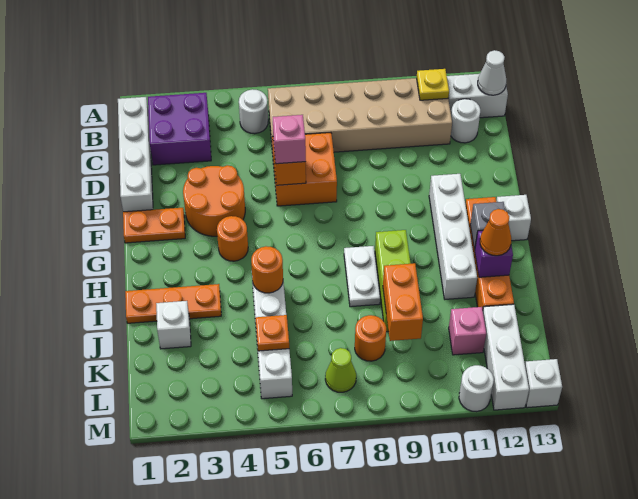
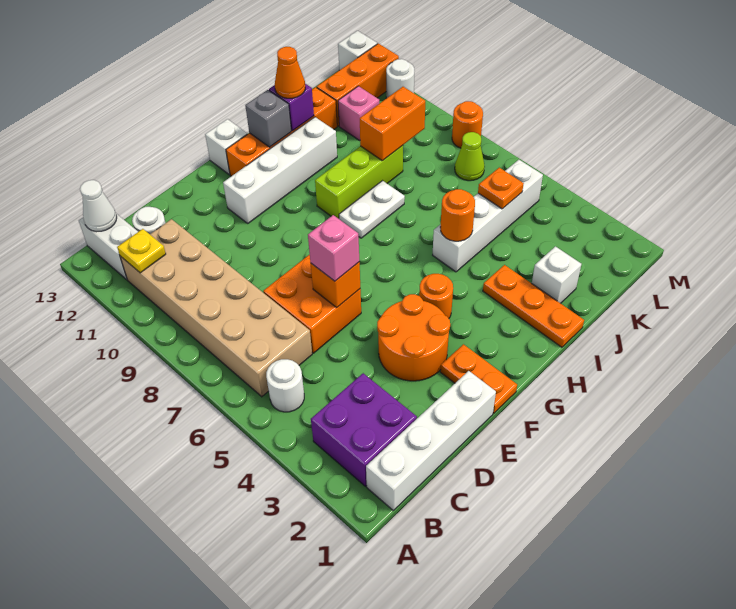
orange 1x1 round brick [355,315,386,361] -> orange 1x1 round brick moved to [452,101,483,148]
white 1x3 brick [483,304,529,410] -> orange 1x3 brick [317,43,399,126]

